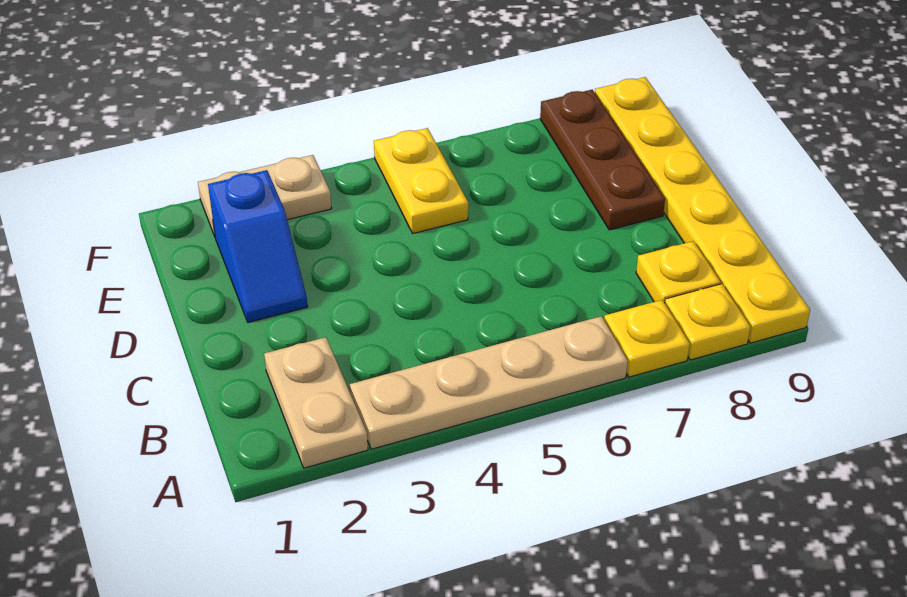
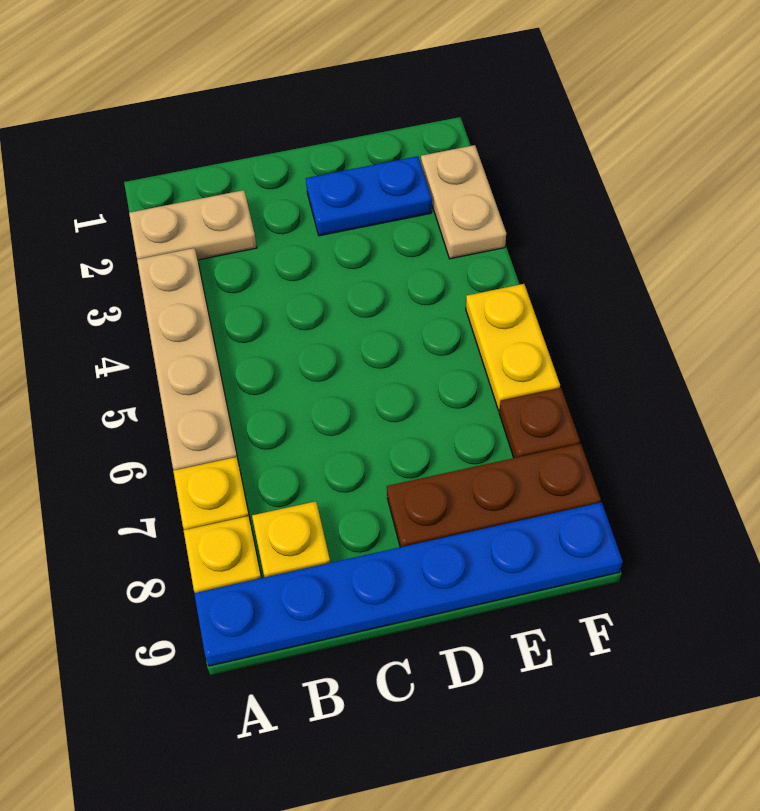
yellow 1x6 plate [595,77,810,343] -> blue 1x6 plate [194,502,623,666]
blue 1x2 slope [208,170,308,323] -> blue 1x2 plate [306,156,432,236]
yellow 1x2 plate [374,128,468,233] -> yellow 1x2 plate turned to [466,284,560,411]
none -> brown 1x1 plate [499,388,580,458]

